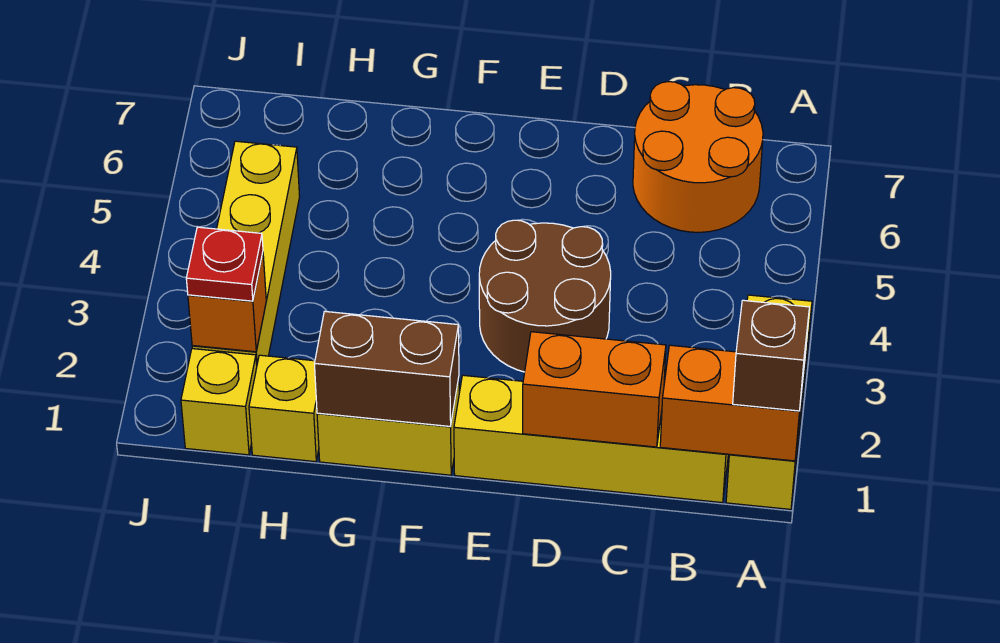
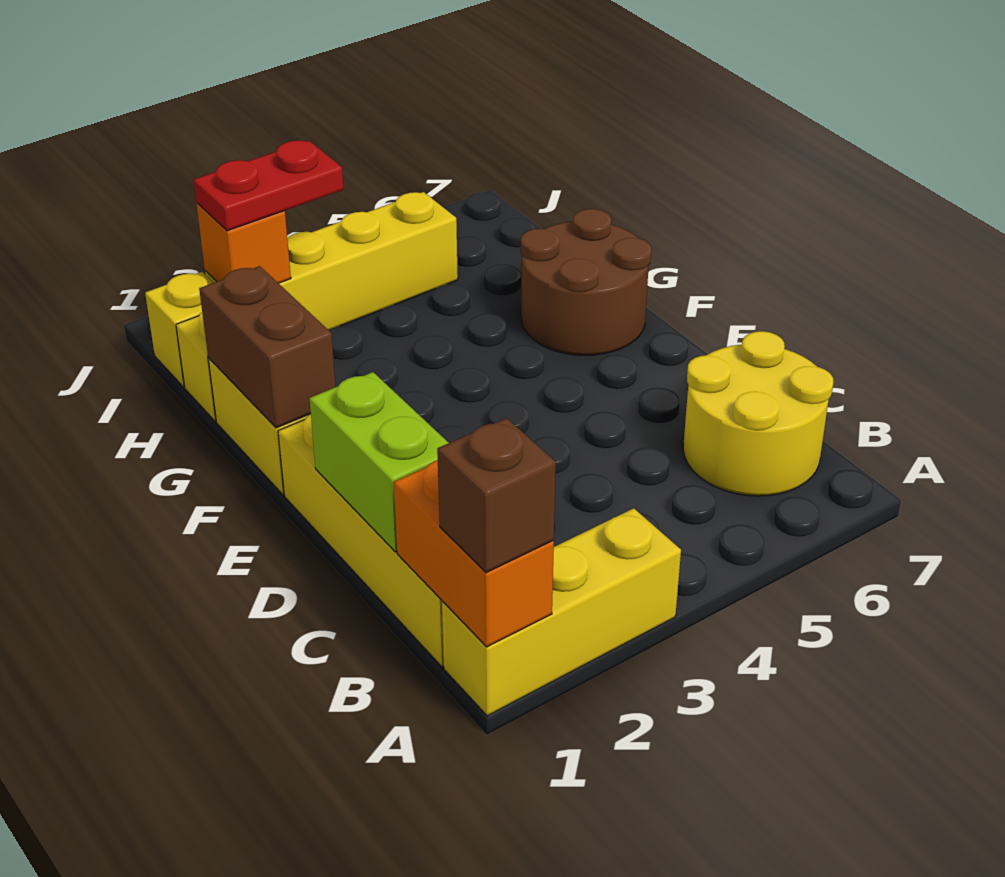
orange 2x2 round brick [633,82,763,232] -> yellow 2x2 round brick [683,331,833,496]
orange 1x2 brick [523,332,666,447] -> lime 1x2 brick [309,372,449,552]
brown 2x2 round brick [479,220,611,372] -> brown 2x2 round brick moved to [521,209,652,355]
red 1x1 plate [186,227,263,301] -> red 1x2 plate [194,140,343,231]

